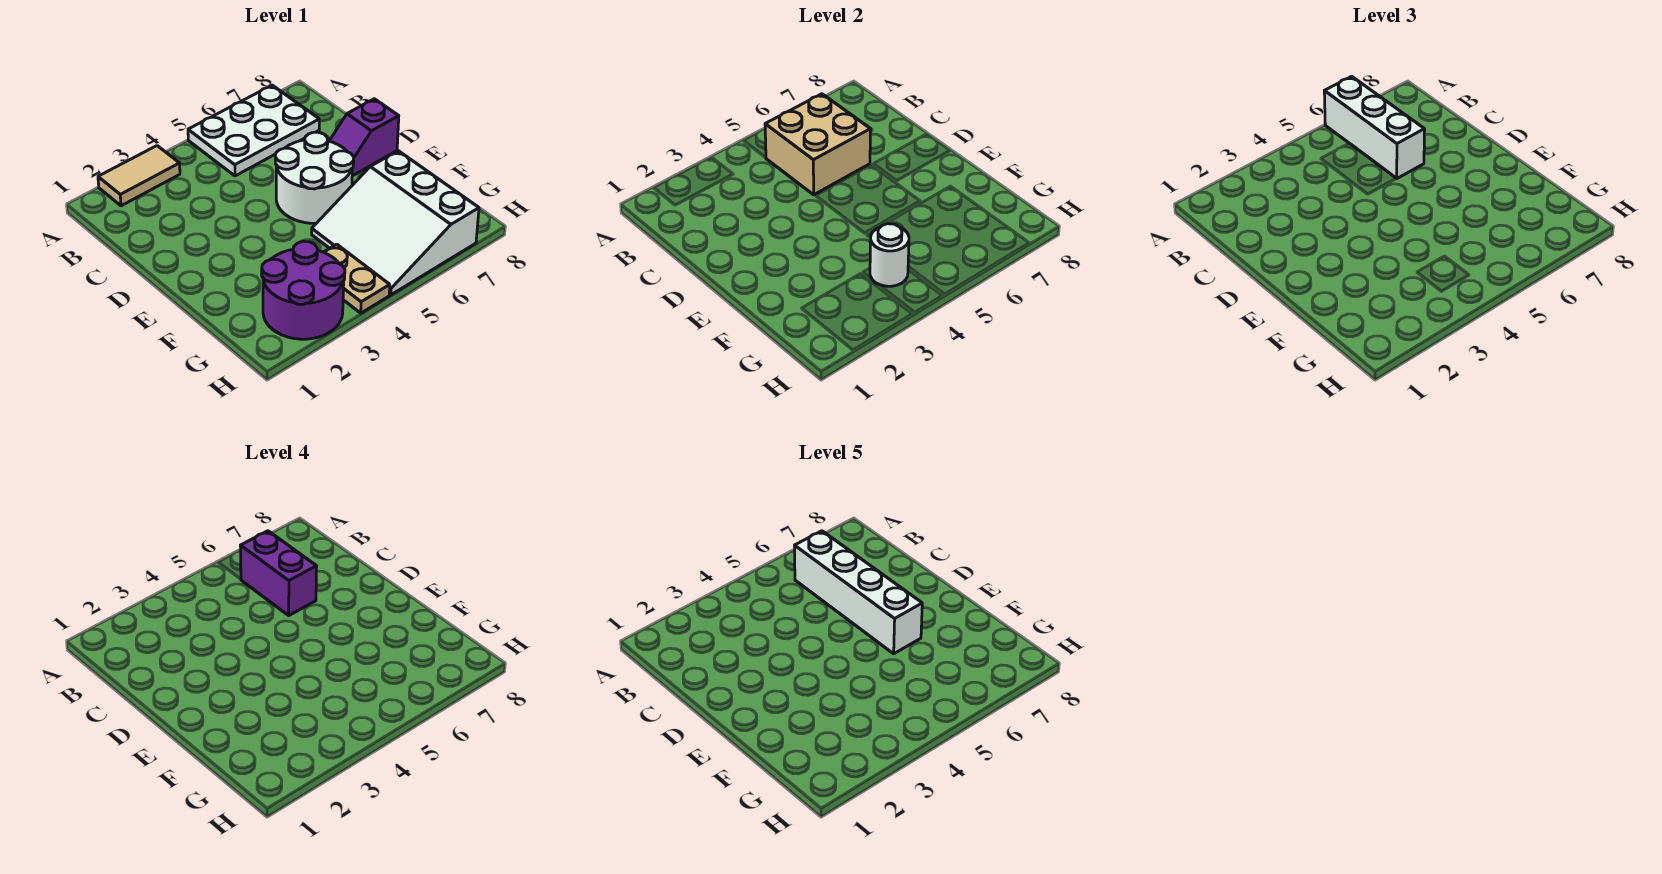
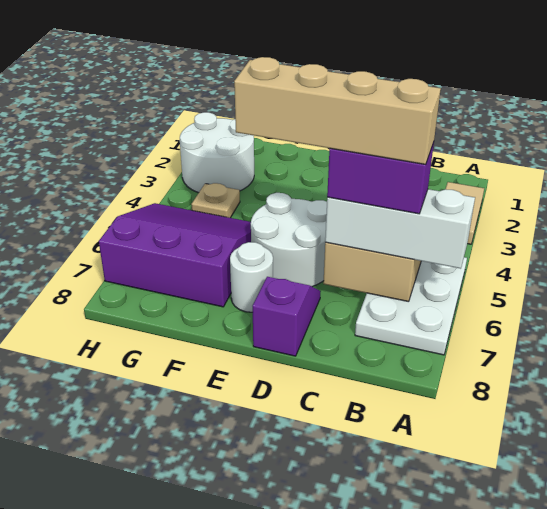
white 1x4 brick [794,531,922,654] -> tan 1x4 brick [234,57,441,164]
white 3x3 slope [312,151,479,295] -> purple 3x3 slope [99,203,251,307]
purple 2x2 round brick [262,241,345,339] -> white 2x2 round brick [180,112,254,193]
tan 1x2 plate [324,244,390,313] -> tan 1x1 plate [191,183,240,218]
white 1x1 round brick [870,224,909,286] -> white 1x1 round brick moved to [230,242,273,312]

